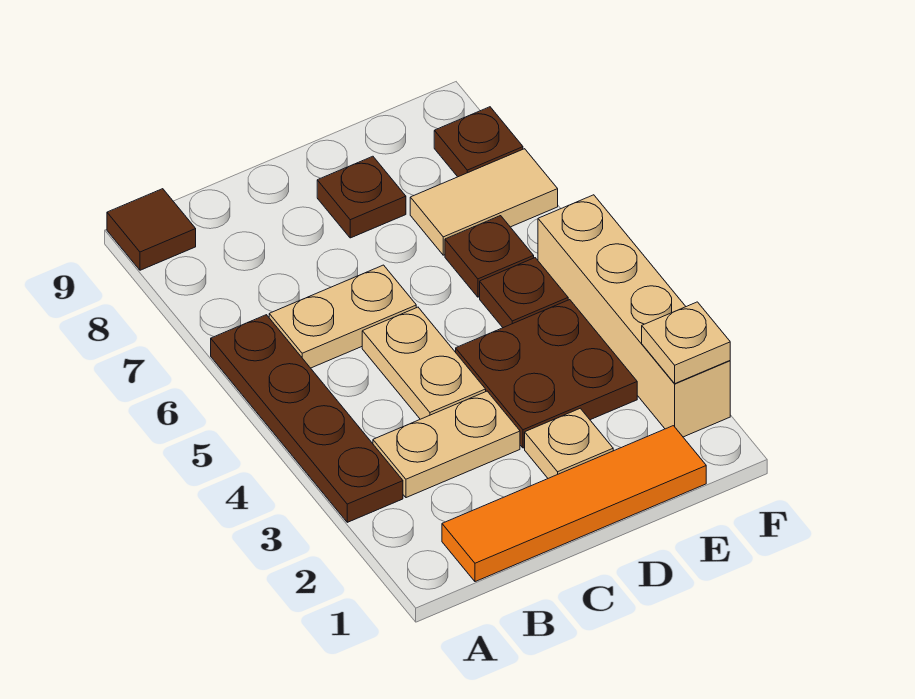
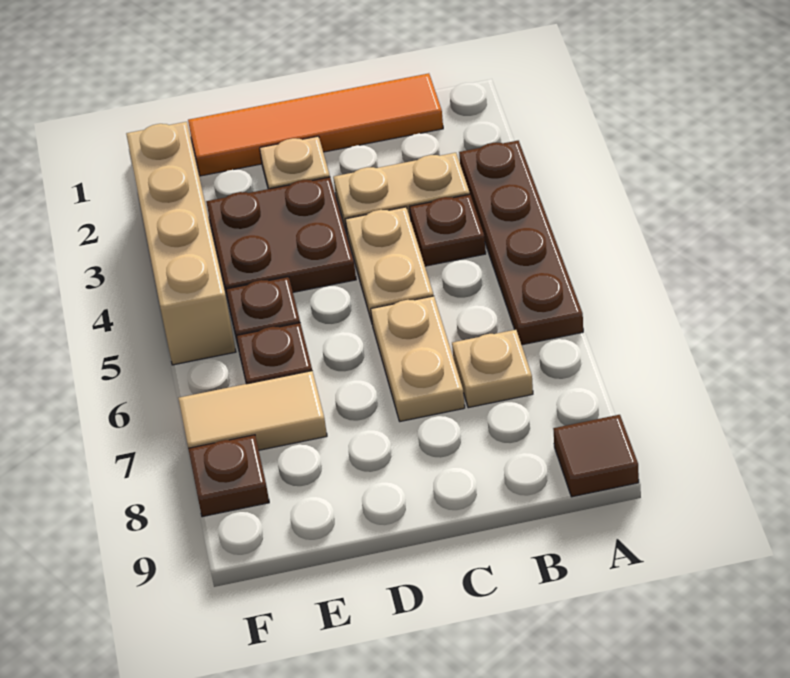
tan 1x2 plate [269,265,416,368] -> tan 1x2 plate turned to [371,296,465,421]
brown 1x1 plate [317,156,406,238] -> brown 1x1 plate moved to [410,194,486,266]
tan 1x1 plate [642,302,730,384] -> tan 1x1 plate moved to [452,330,533,408]

